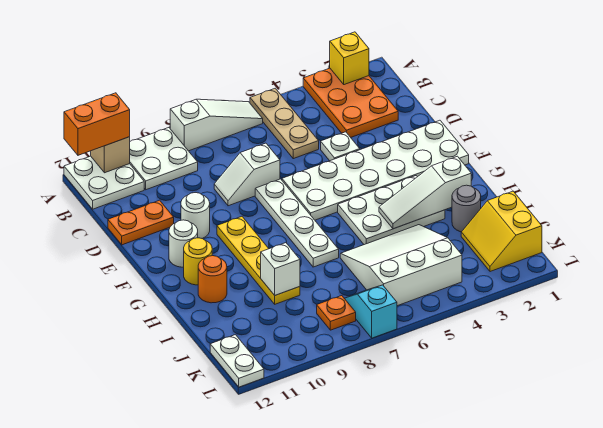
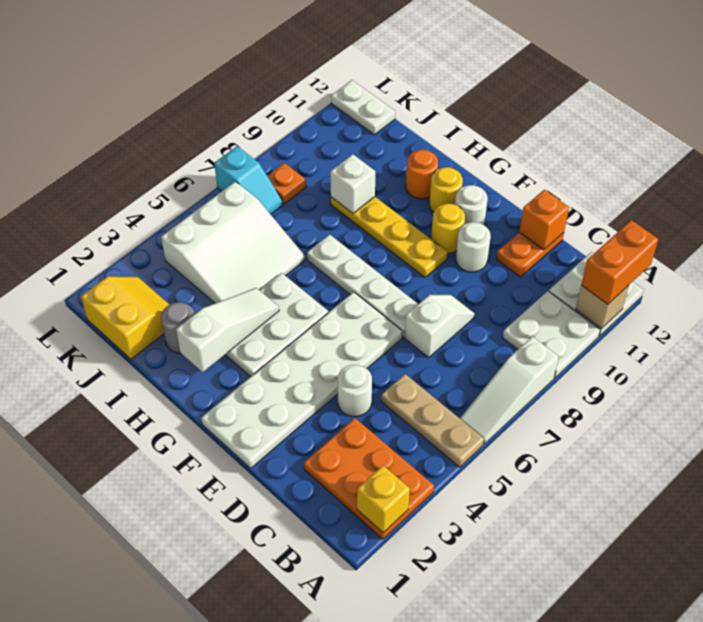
white 1x1 plate [321,132,360,161] -> white 1x1 round brick [338,365,372,417]
none -> orange 1x1 brick [520,190,569,250]
none -> yellow 1x1 round brick [431,204,465,253]

